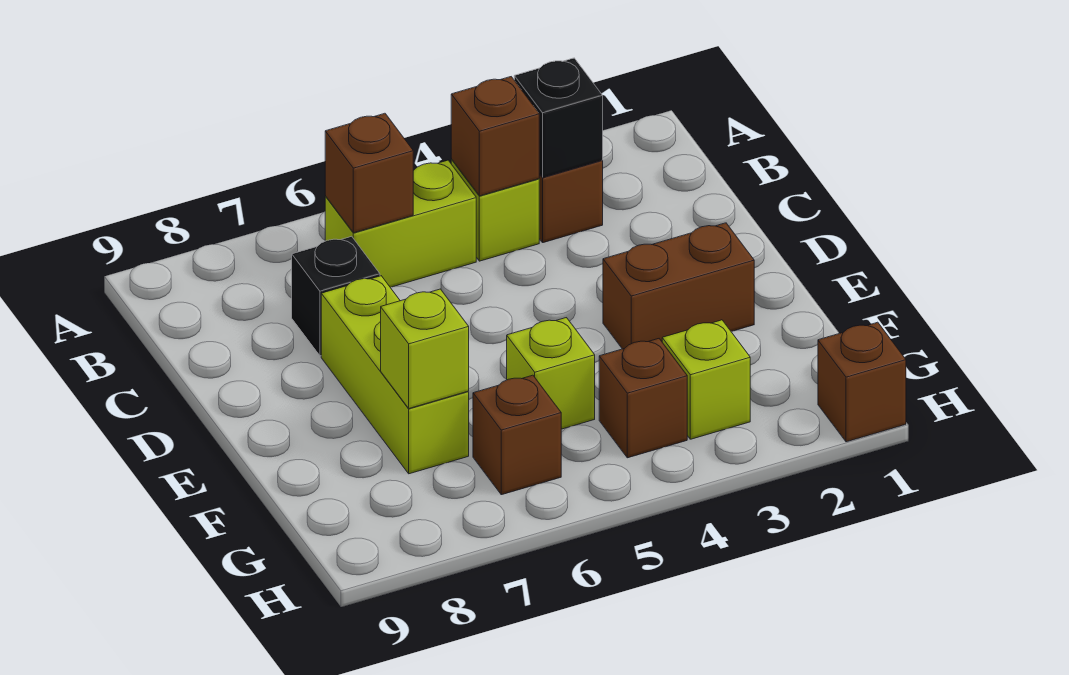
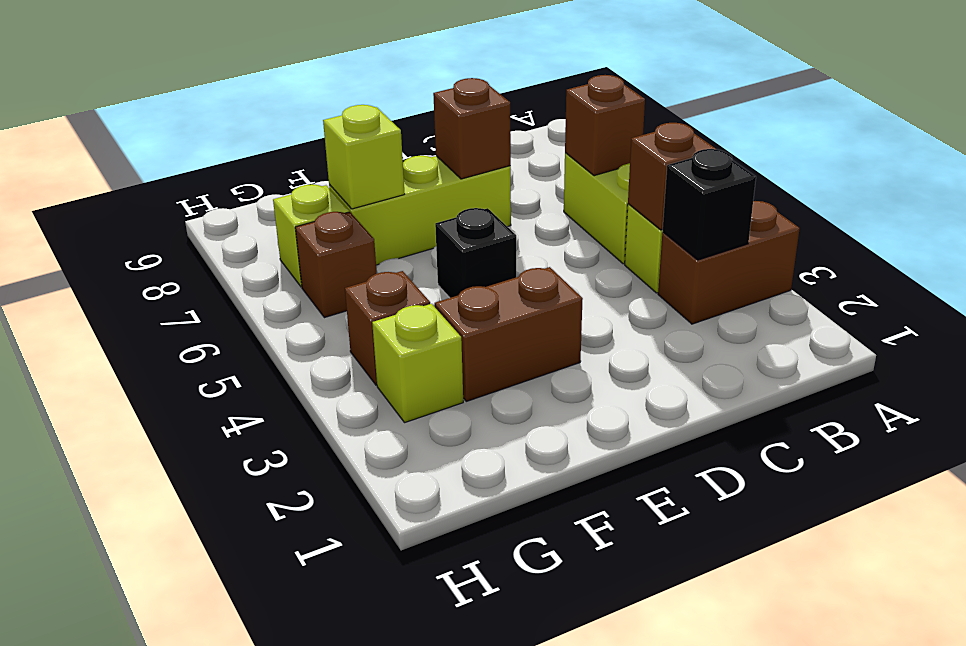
black 1x1 brick [292,236,380,356] -> black 1x1 brick moved to [435,208,516,298]
brown 1x2 brick [603,223,754,349] -> brown 1x2 brick turned to [435,267,583,401]
lime 1x1 brick [507,318,595,429] -> lime 1x1 brick moved to [273,184,349,287]
brown 1x1 brick [818,322,906,442] -> brown 1x1 brick moved to [433,78,511,179]

